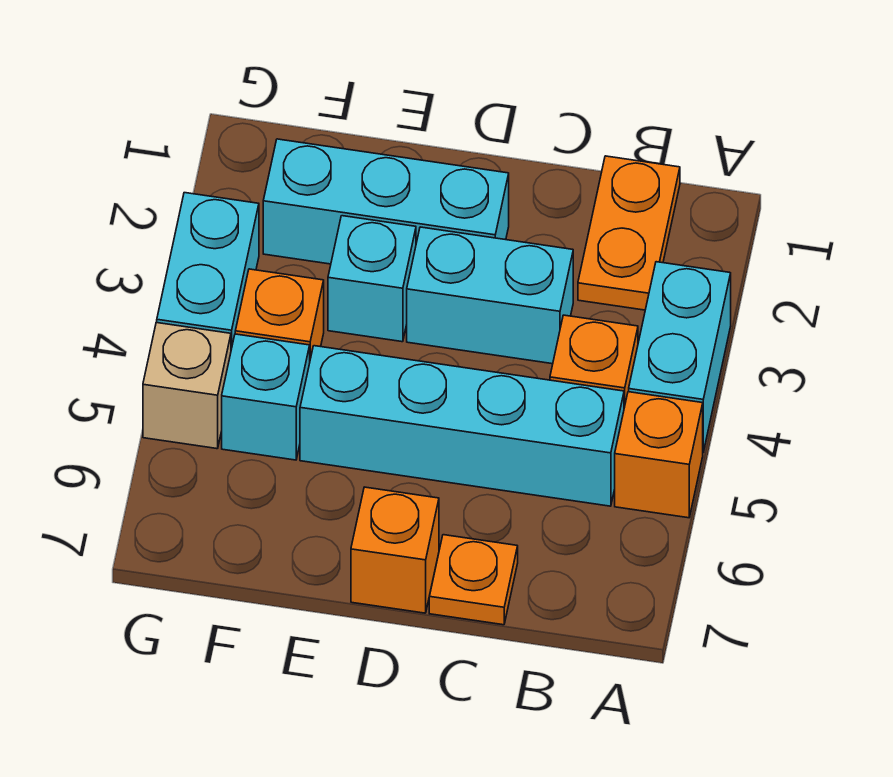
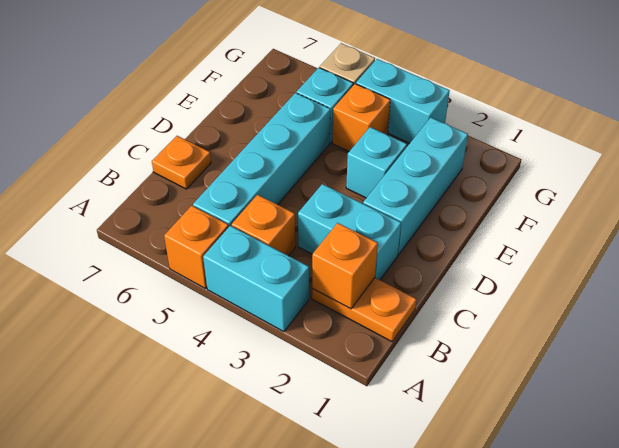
cyan 1x2 brick [407,227,573,364] -> cyan 1x2 brick turned to [298,184,401,280]
orange 1x1 brick [351,487,439,613] -> orange 1x1 brick moved to [312,223,378,309]

